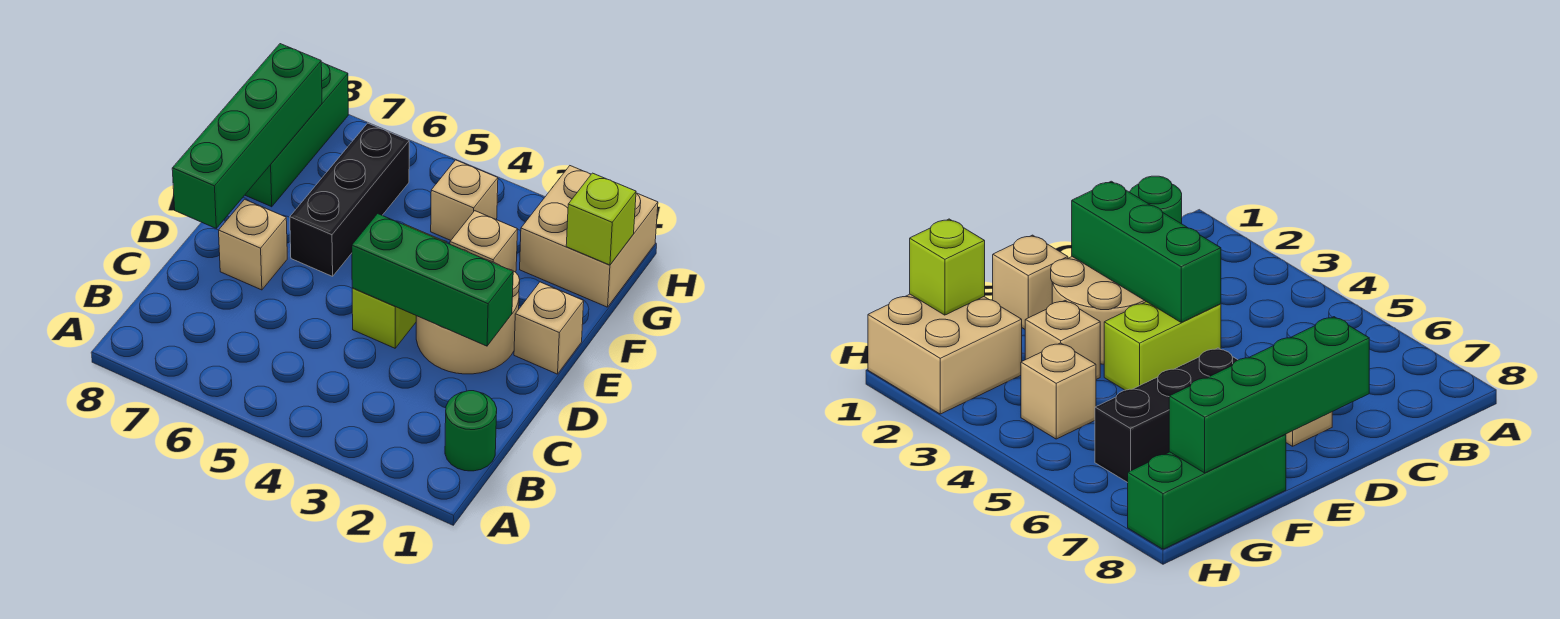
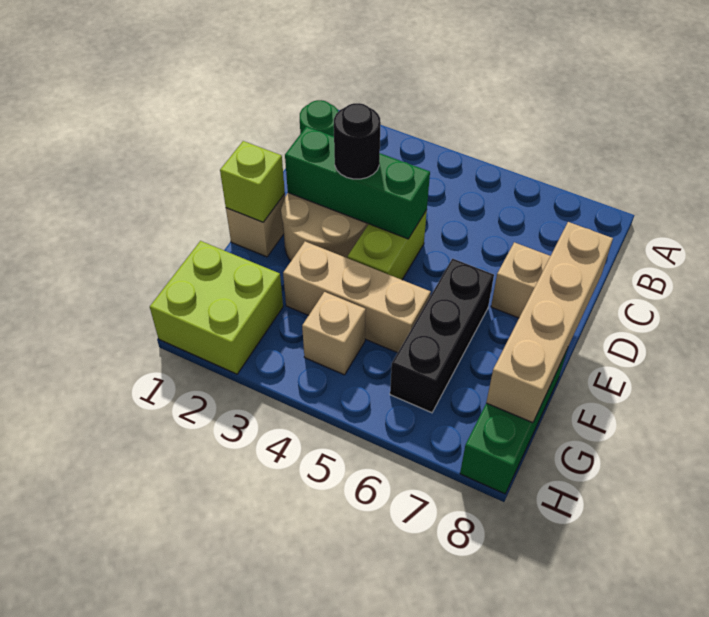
none -> black 1x1 round brick [334,103,381,179]
green 1x4 brick [172,44,322,228] -> tan 1x4 brick [486,222,613,423]
tan 1x1 brick [450,211,518,272] -> tan 1x3 brick [283,242,431,353]
tan 2x2 brick [520,166,658,307] -> lime 2x2 brick [150,241,283,374]
lime 1x1 brick [566,173,636,265] -> lime 1x1 brick moved to [220,141,285,222]

